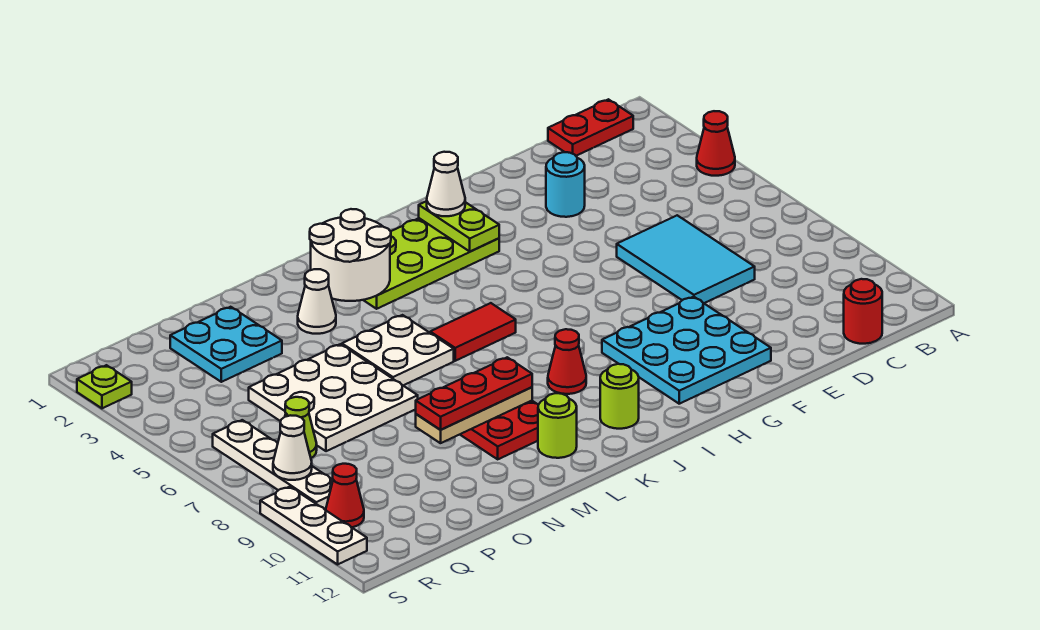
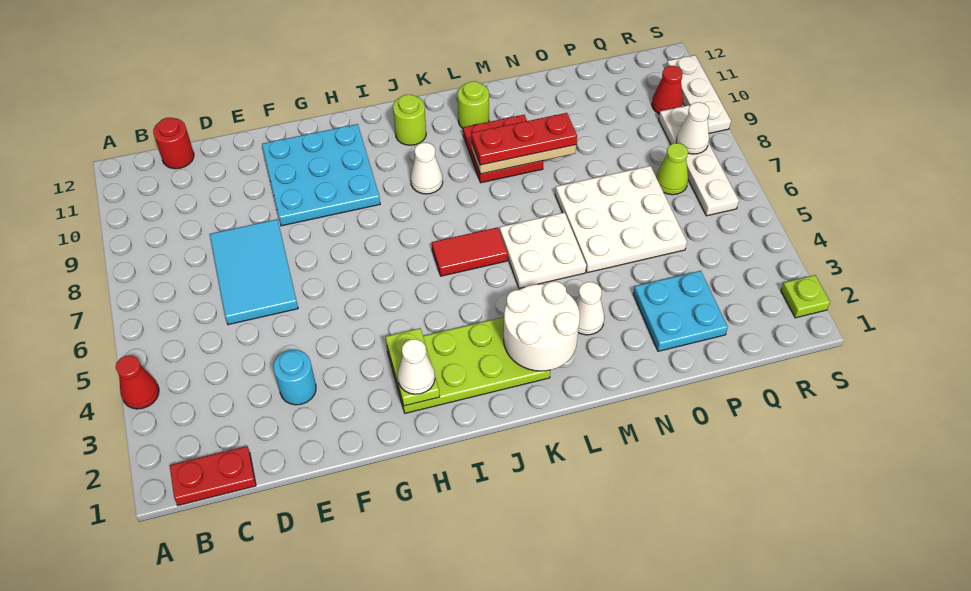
red 1x1 cone [548,329,586,394] -> white 1x1 cone [411,143,443,194]

